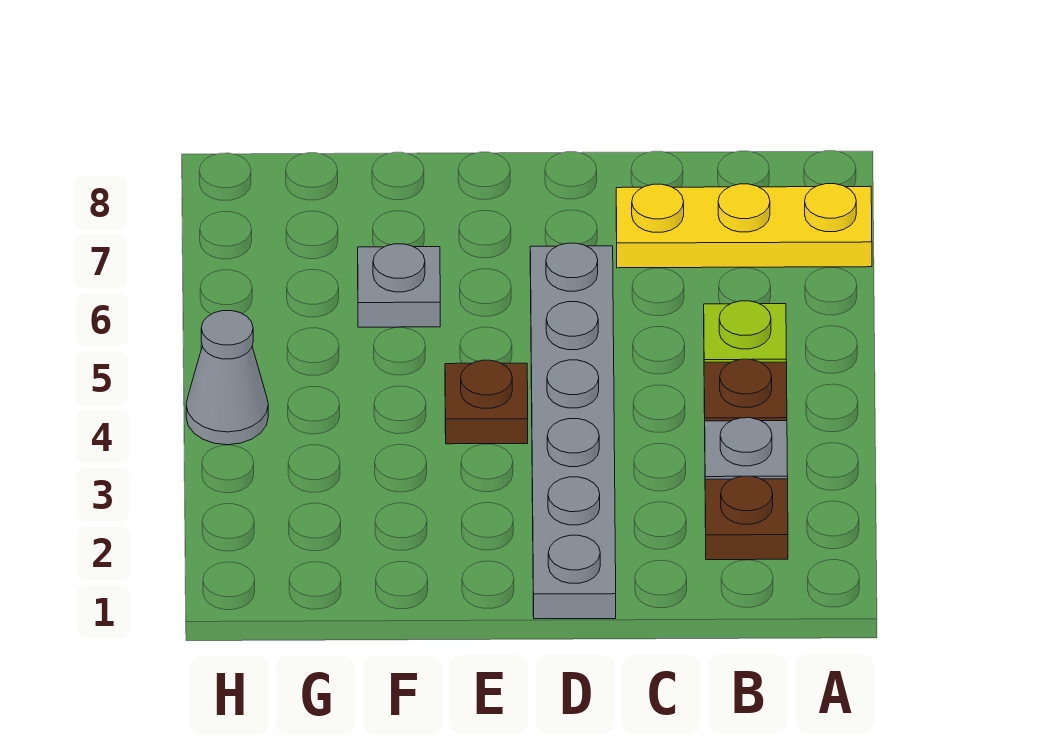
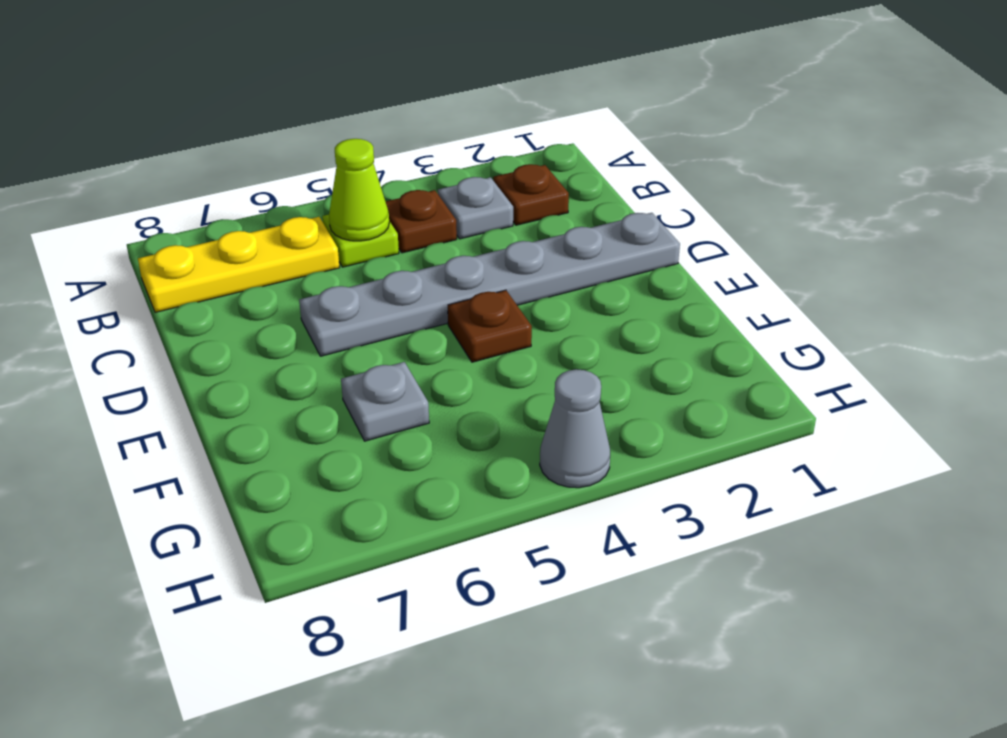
yellow 1x3 plate [616,184,872,268] -> yellow 1x3 plate turned to [138,217,340,312]
none -> lime 1x1 cone [329,139,389,241]

